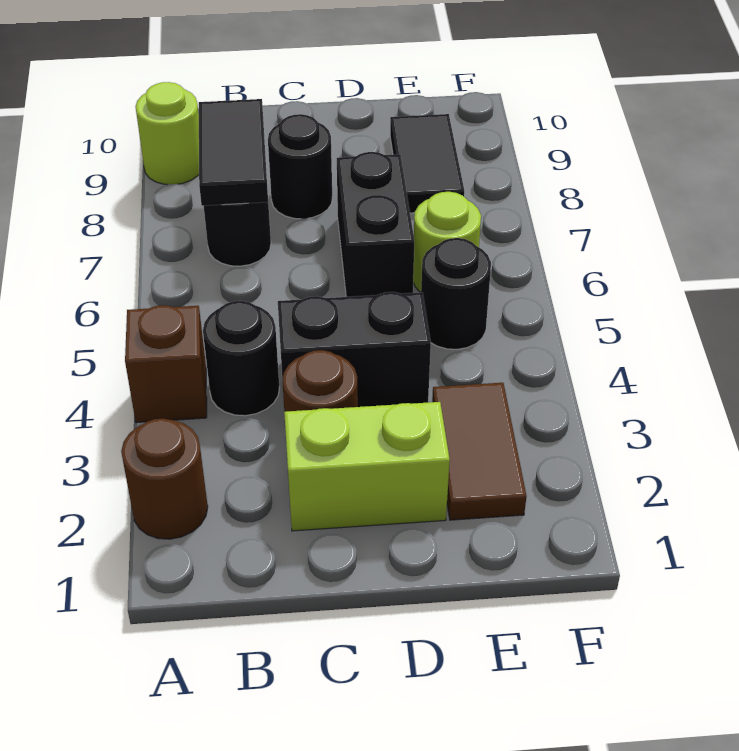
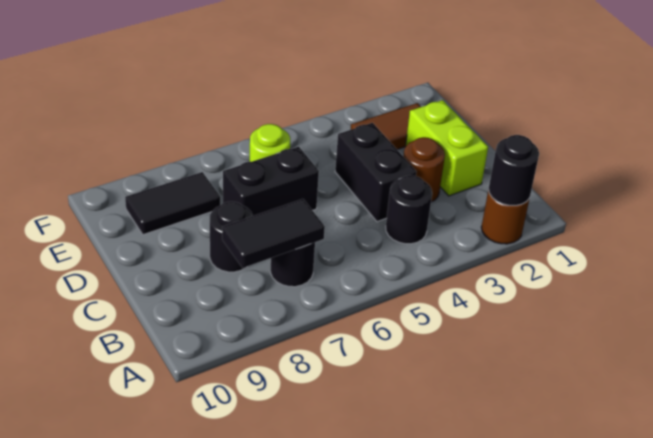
brown 1x1 brick [125,305,207,423] -> none
lime 1x1 round brick [135,82,199,185] -> none
black 1x1 round brick [421,238,491,349] -> black 1x1 round brick moved to [488,135,539,205]

